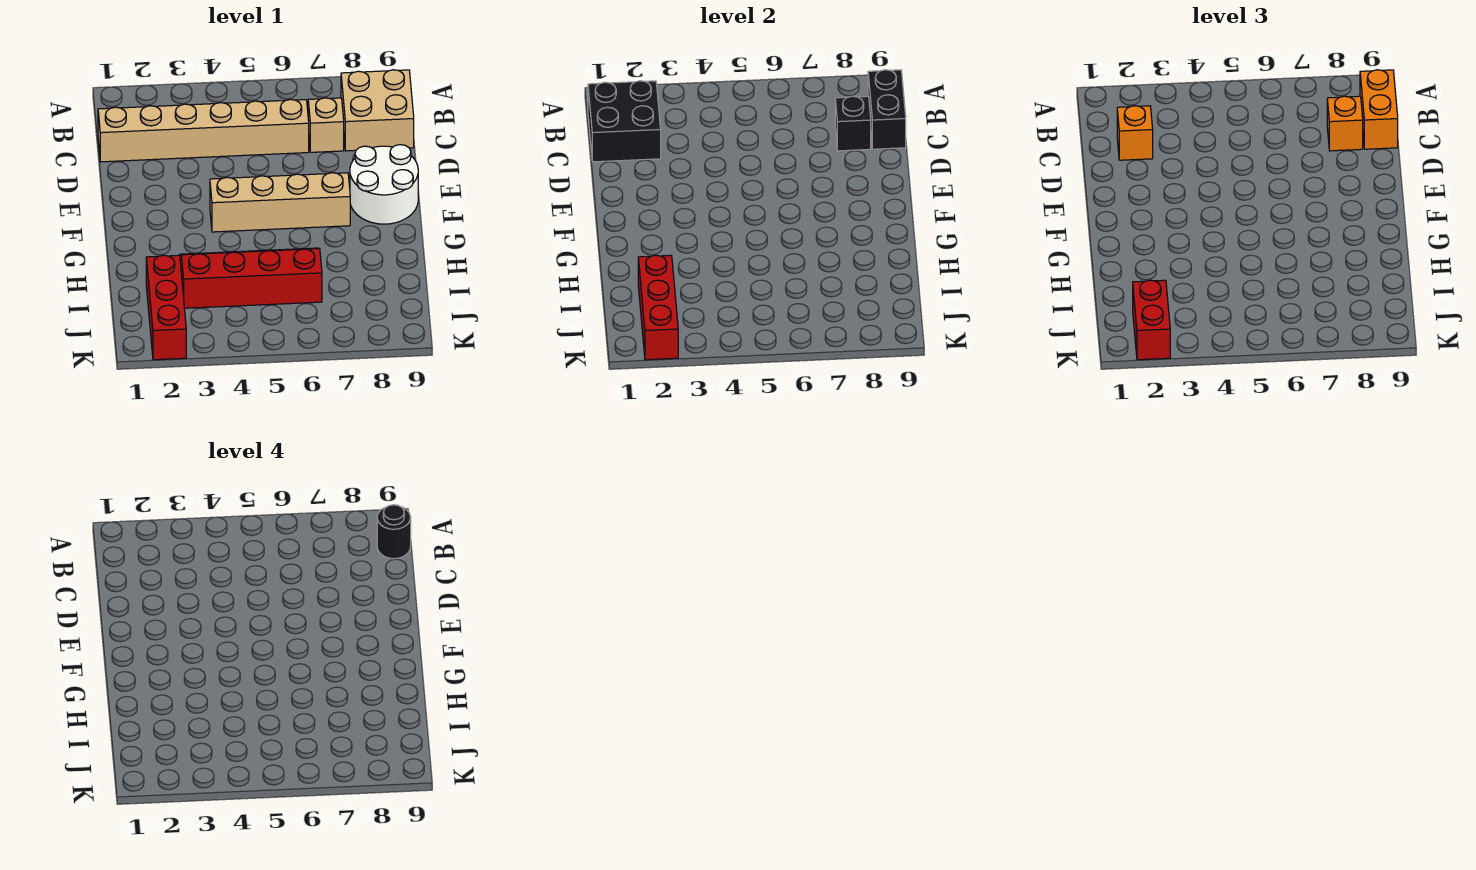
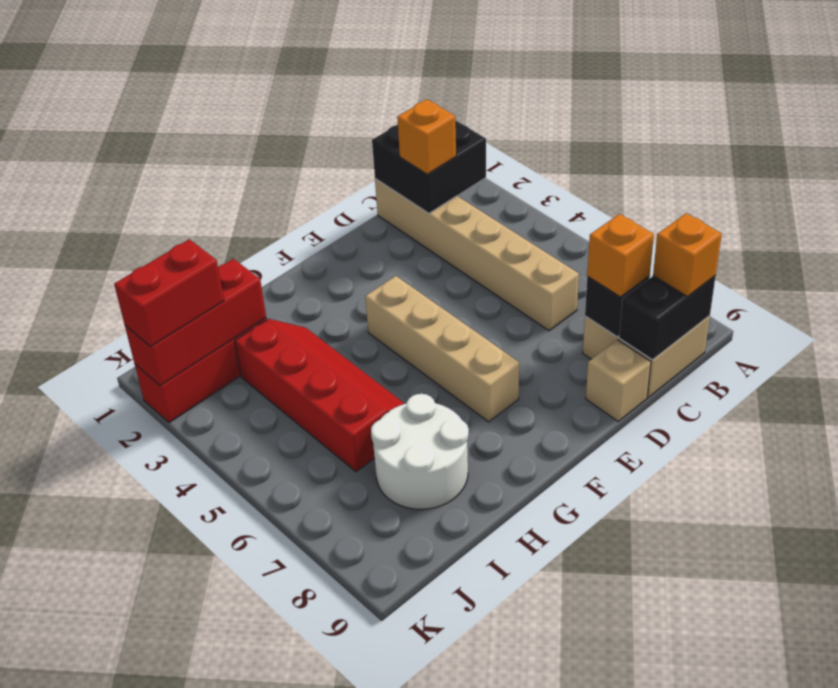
orange 1x2 brick [1360,70,1398,149] -> orange 1x1 brick [653,213,722,297]
black 1x1 round brick [377,505,411,559] -> none
tan 1x1 brick [308,98,344,152] -> tan 1x1 brick moved to [586,340,651,421]
white 2x2 round brick [350,145,418,224] -> white 2x2 round brick moved to [371,394,469,509]

